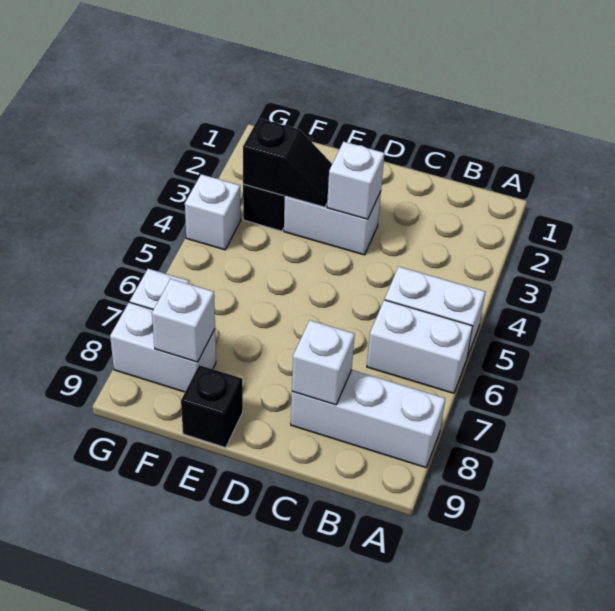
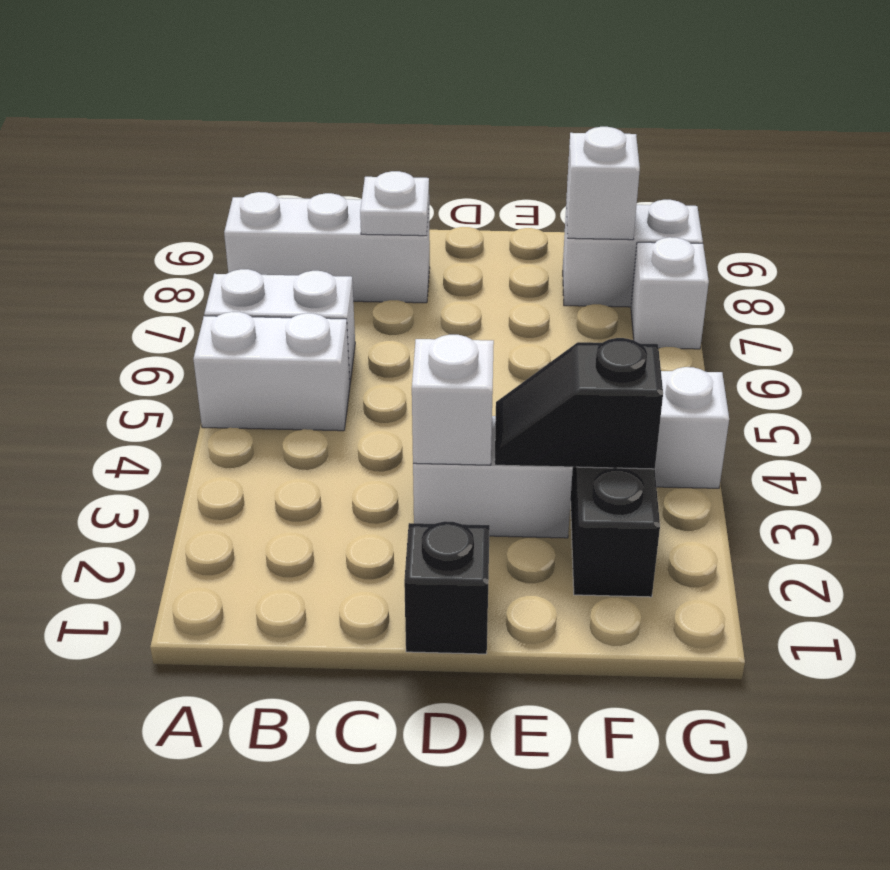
white 1x1 brick [292,320,355,405] -> white 1x1 plate [360,171,429,236]
black 1x1 brick [181,365,243,448] -> black 1x1 brick moved to [404,521,490,654]

